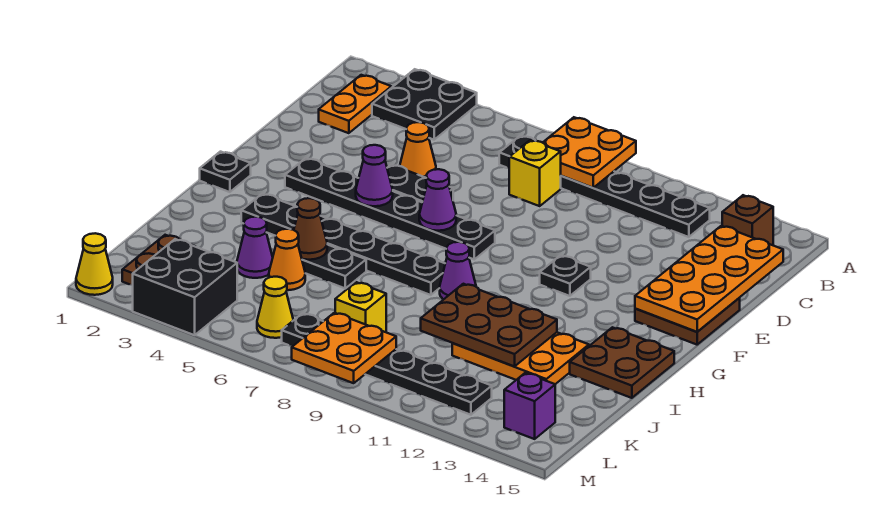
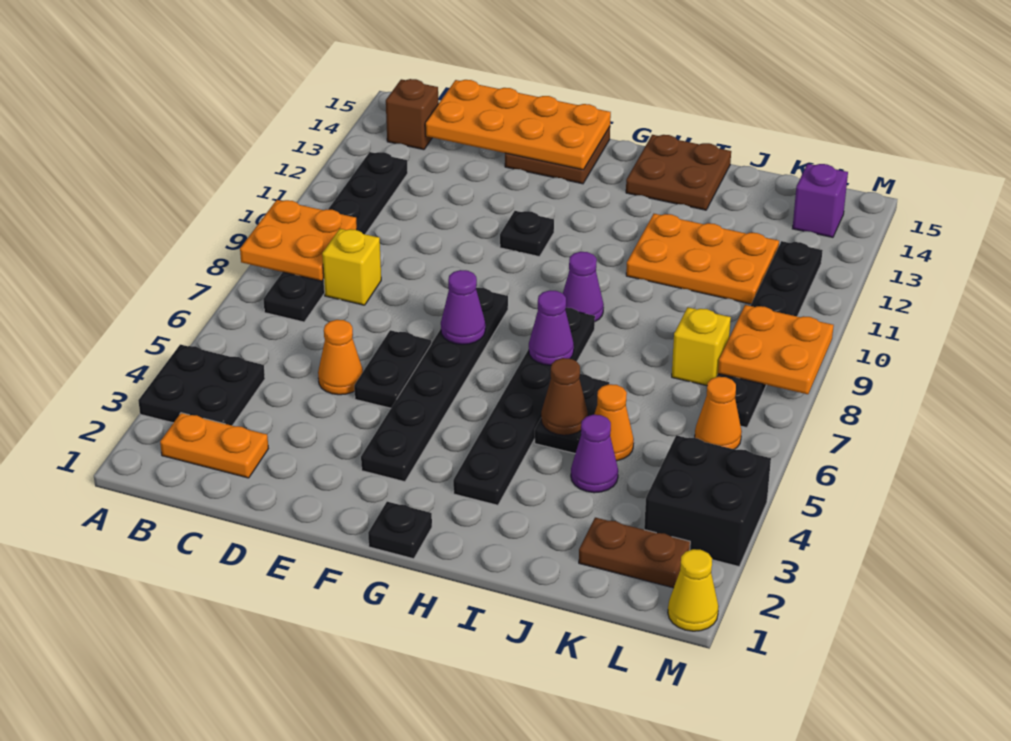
purple 1x1 cone [356,145,393,206] -> purple 1x1 cone moved to [529,290,574,365]
brown 2x3 plate [421,284,557,366] -> none
orange 2x3 plate [452,332,589,384] -> orange 2x3 plate turned to [626,214,779,304]
yellow 1x1 cone [257,277,293,338] -> orange 1x1 cone [695,377,742,449]

